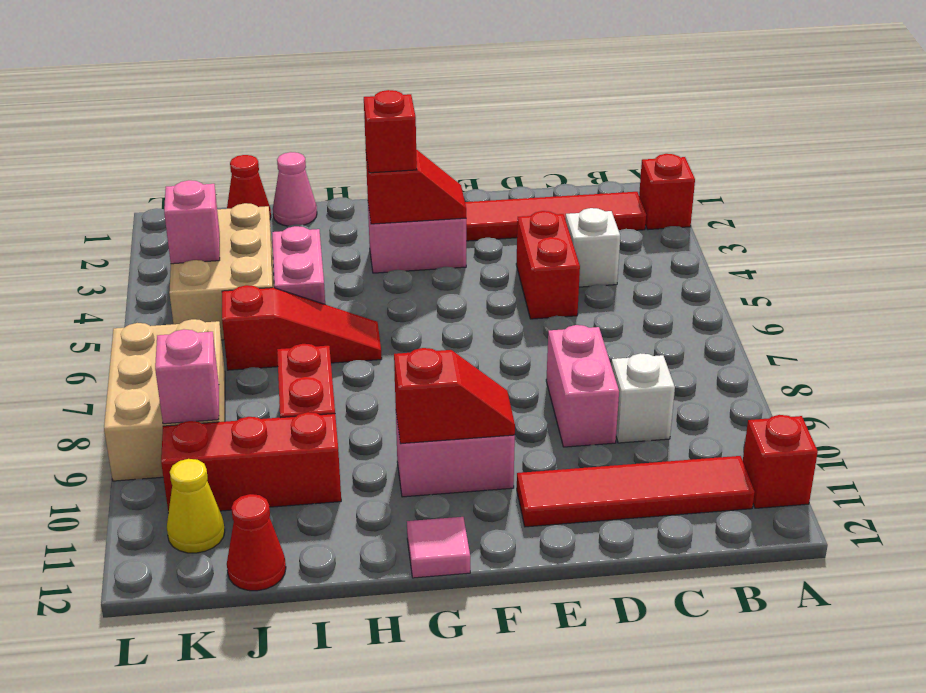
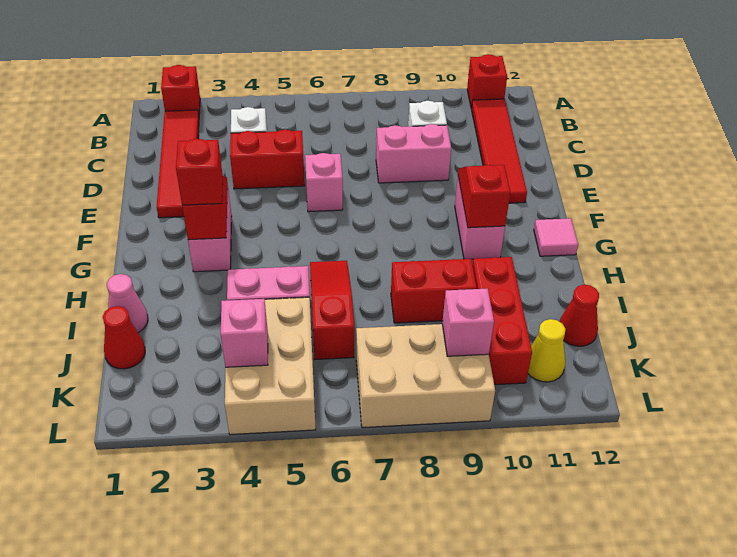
none -> pink 1x1 brick [305,153,343,212]
tan 2x3 brick [169,203,274,340] -> tan 2x3 brick turned to [225,297,316,435]

